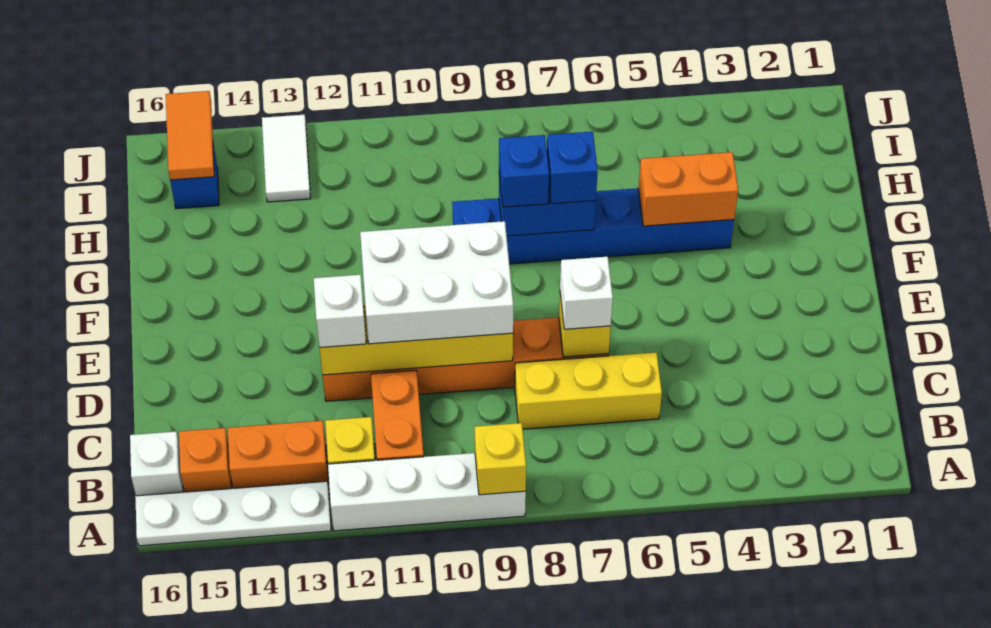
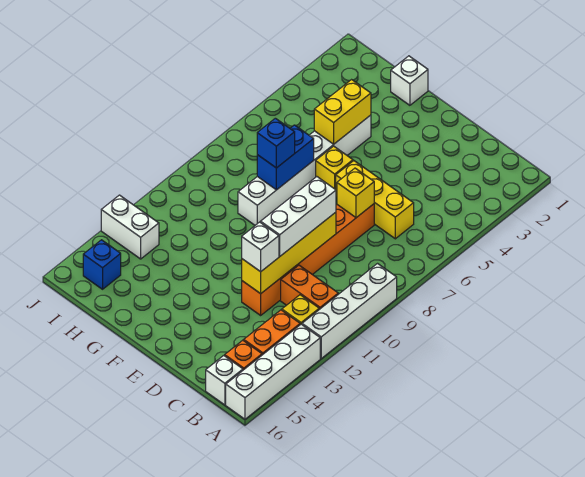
yellow 1x1 brick [475,423,526,495] -> yellow 1x1 brick moved to [316,146,353,190]
white 1x4 plate [135,481,331,546] -> white 1x4 brick [226,324,320,419]
yellow 1x3 brick [515,352,662,429] -> yellow 1x3 brick turned to [336,161,414,239]
white 1x1 brick [560,257,613,329] -> white 1x1 brick moved to [391,56,428,105]
white 2x3 brick [360,221,513,344] -> white 1x3 brick [261,177,336,256]
blue 1x6 brick [452,188,734,264] -> white 1x6 brick [238,115,371,225]
orange 1x2 brick [638,152,738,226] -> yellow 1x2 brick [314,80,371,144]
blue 1x1 brick [547,132,598,204] -> none
white 1x2 tile [262,115,310,202] -> white 1x2 brick [101,195,159,259]
orange 1x2 tile [166,91,214,180] -> none

